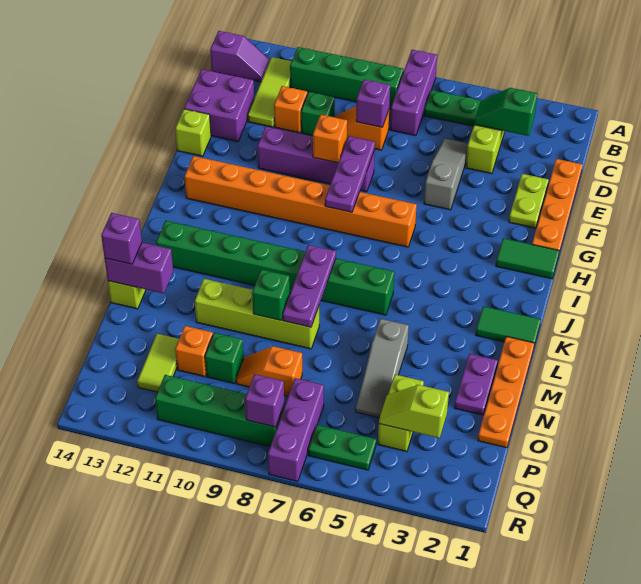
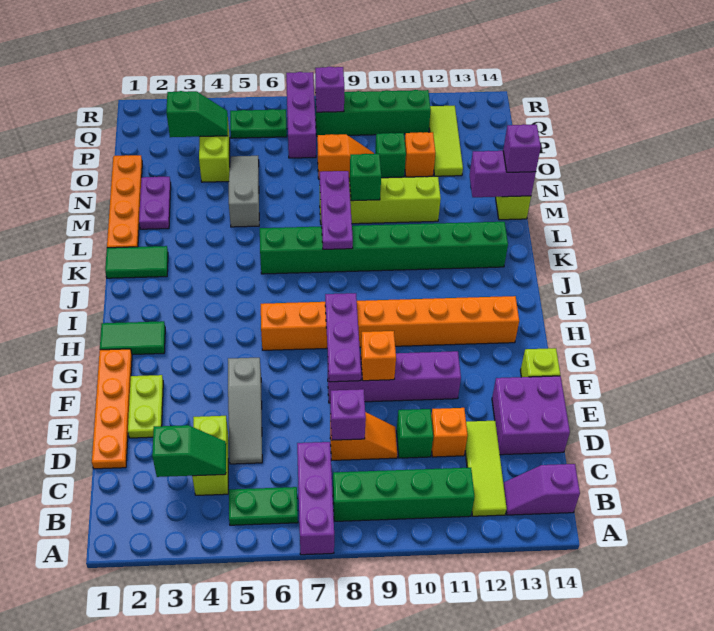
lime 1x2 tile [137,334,179,392] -> lime 1x3 tile [429,106,463,176]
lime 1x2 slope [379,385,449,438] -> green 1x2 slope [166,91,228,137]

